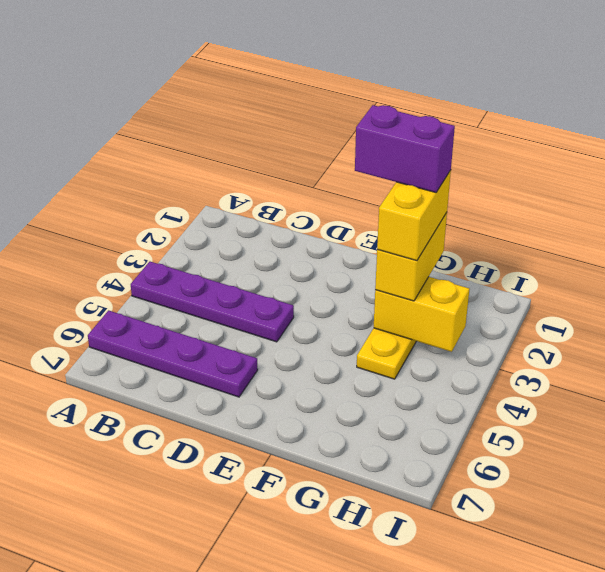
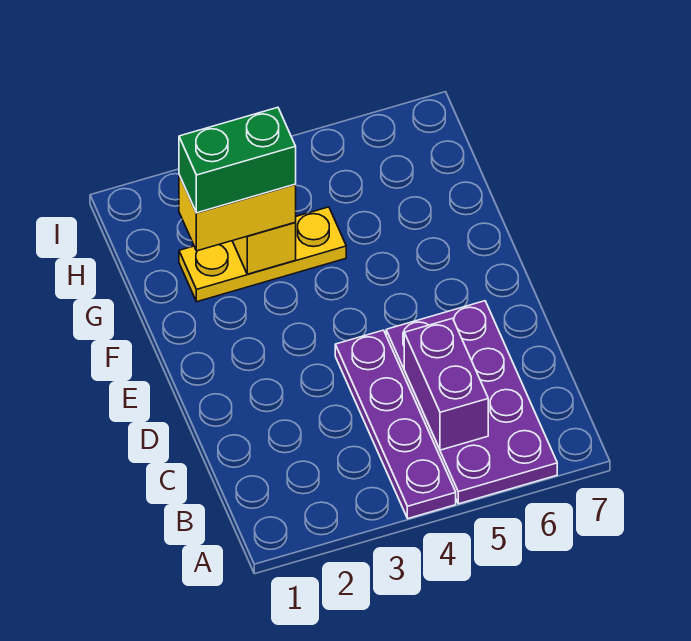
purple 1x4 plate [88,310,258,397] -> purple 2x4 plate [386,301,557,504]
purple 1x2 brick [355,105,455,192] -> purple 1x2 brick moved to [404,318,488,450]
yellow 1x2 brick [377,170,451,261] -> green 1x2 brick [179,107,296,213]

